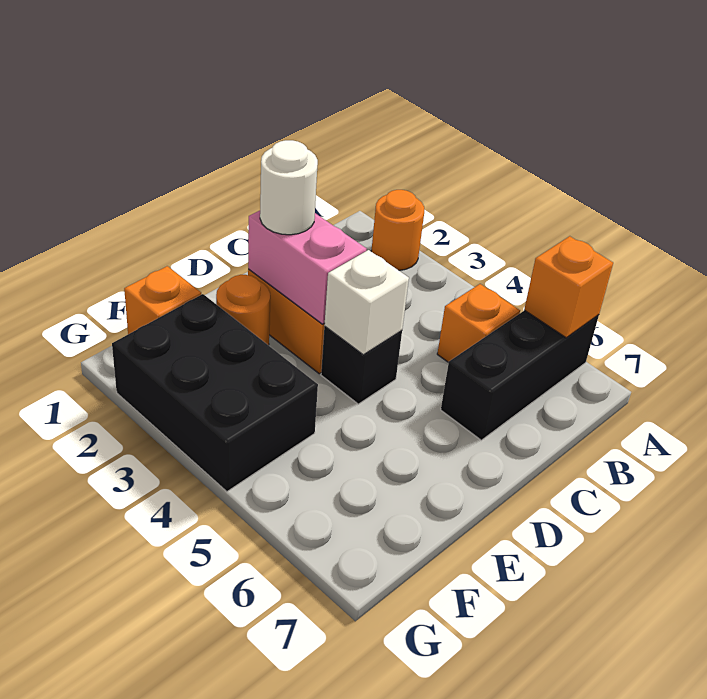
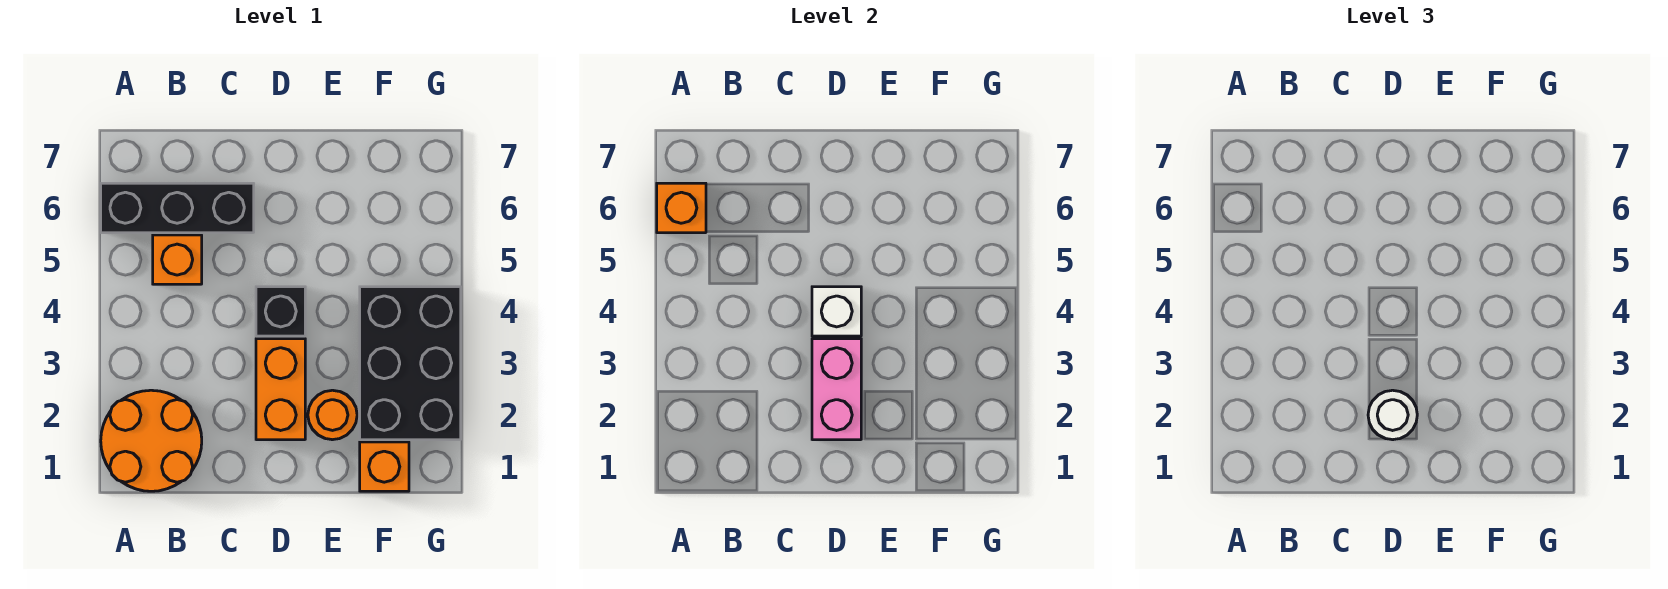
orange 1x1 round brick [371,190,424,270] -> orange 2x2 round brick [101,390,202,491]

